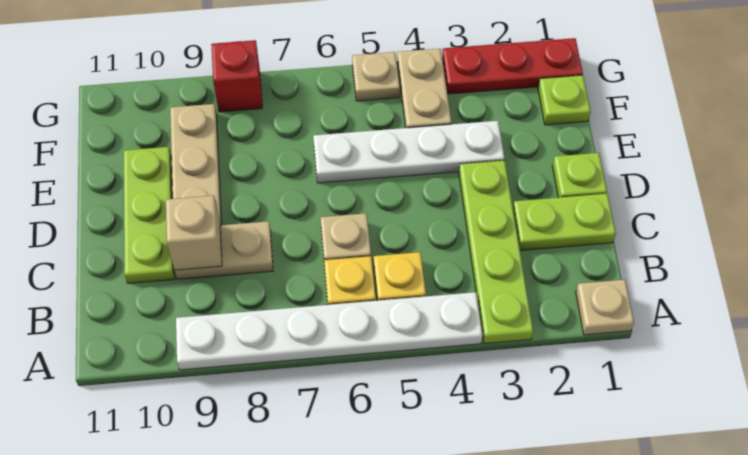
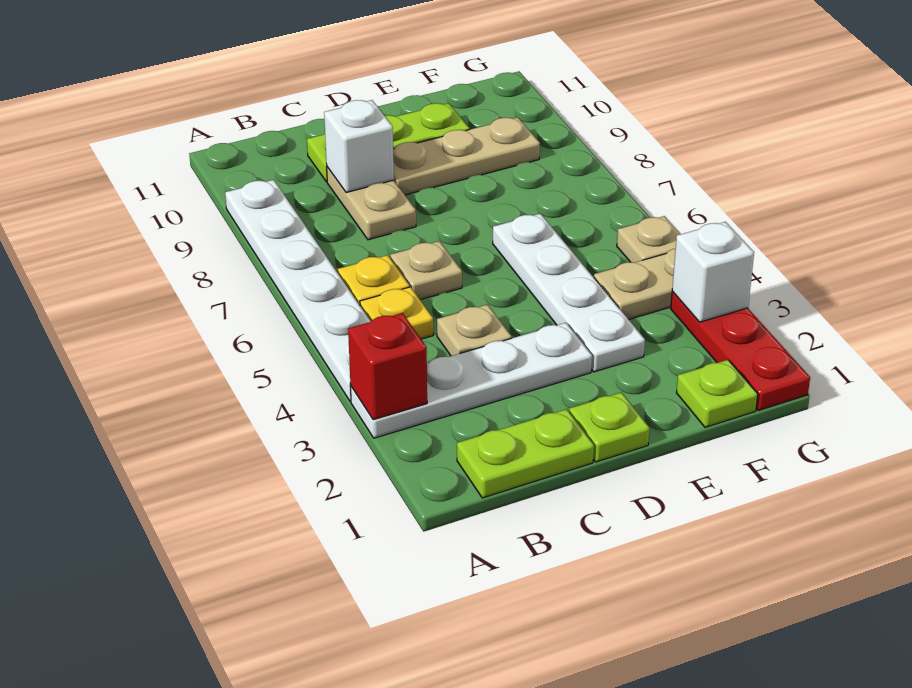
tan 1x1 plate [576,280,634,335] -> tan 1x1 plate moved to [437,305,512,356]
lime 1x4 plate [459,160,533,344] -> white 1x4 plate [350,323,592,438]
lime 1x2 plate [513,194,616,251] -> lime 1x2 plate turned to [457,409,594,498]
tan 1x1 brick [166,196,222,270] -> white 1x1 brick [324,100,394,193]
none -> white 1x1 brick [672,222,754,322]
red 1x1 brick [211,40,262,112] -> red 1x1 brick moved to [348,313,427,420]

